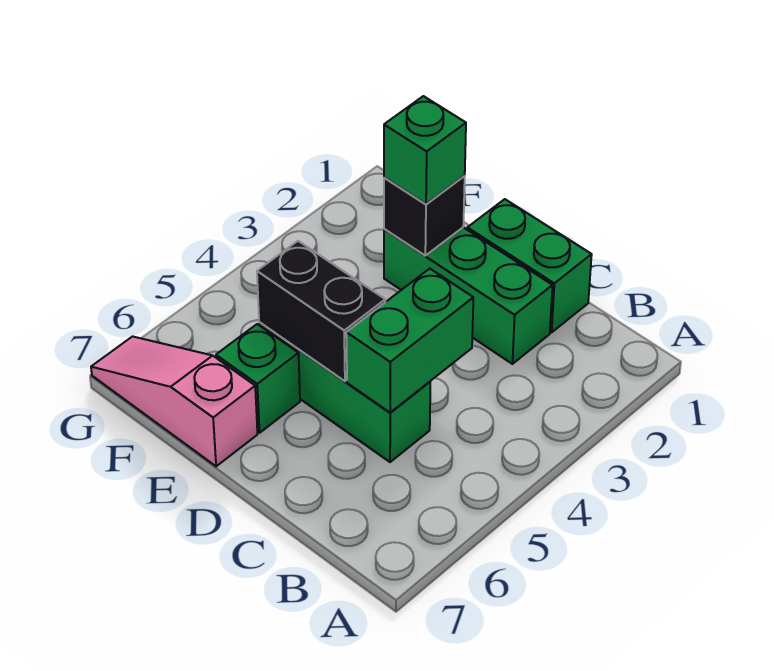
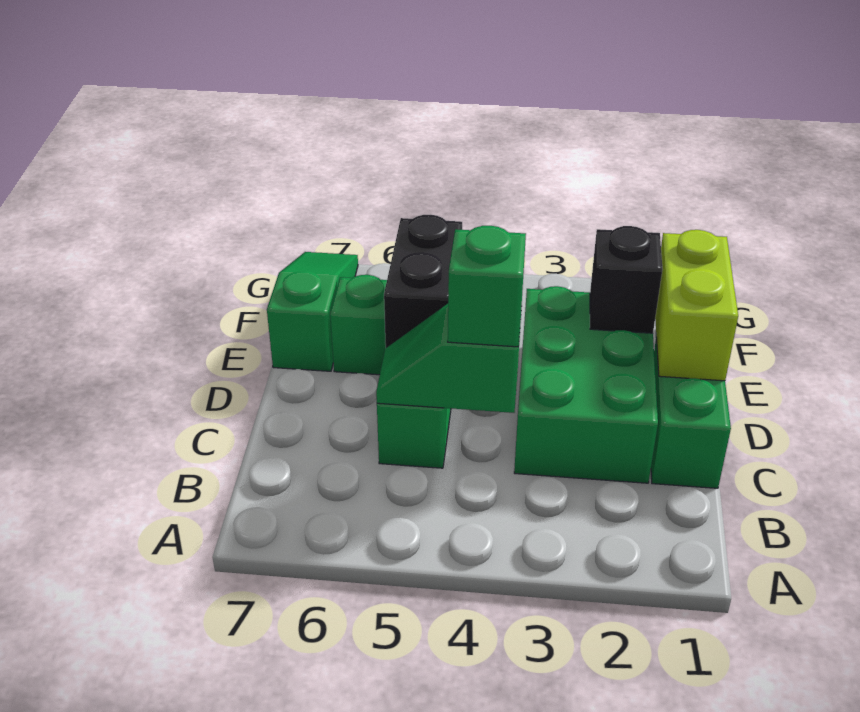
green 1x3 brick [384,227,553,364] -> green 2x3 brick [514,286,658,483]
green 1x2 brick [346,269,473,413] -> green 1x2 slope [376,304,521,413]
none -> lime 1x2 brick [655,230,738,381]
green 1x1 brick [384,96,466,204] -> green 1x1 brick moved to [448,226,526,347]
pink 1x3 slope [91,336,257,466] -> green 1x3 slope [267,252,358,371]

